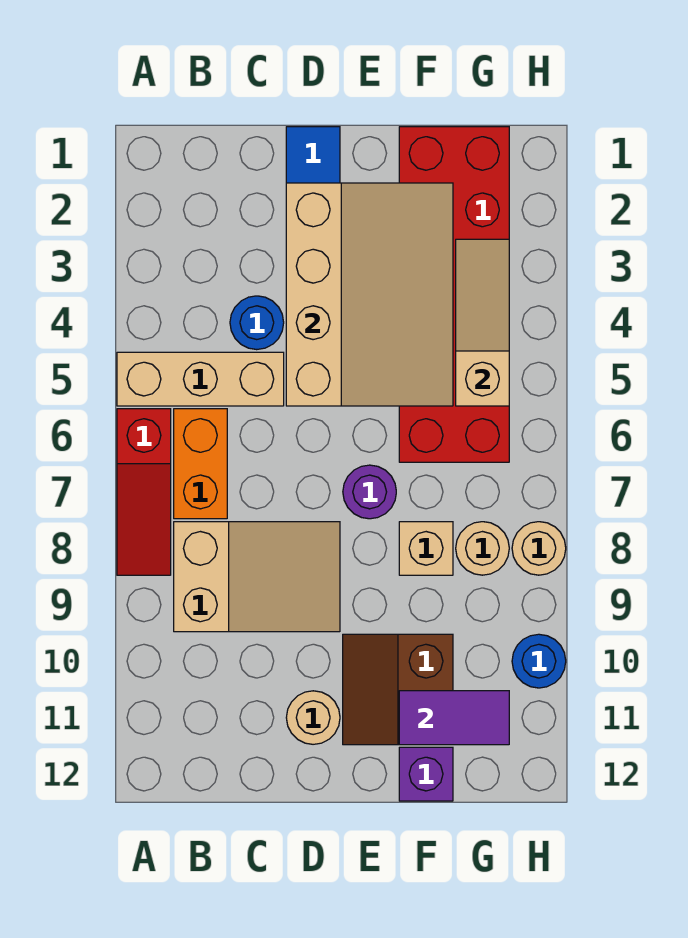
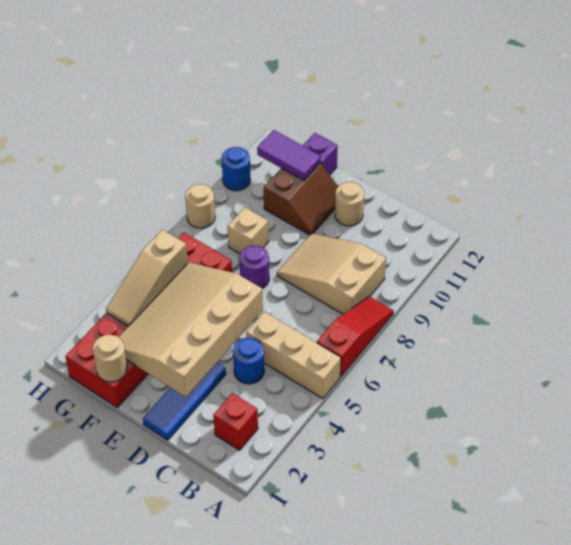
none -> red 1x1 brick [213,393,258,450]
orange 1x2 brick [174,409,227,519] -> none
tan 1x1 round brick [456,522,509,575] -> tan 1x1 round brick moved to [93,335,127,382]

